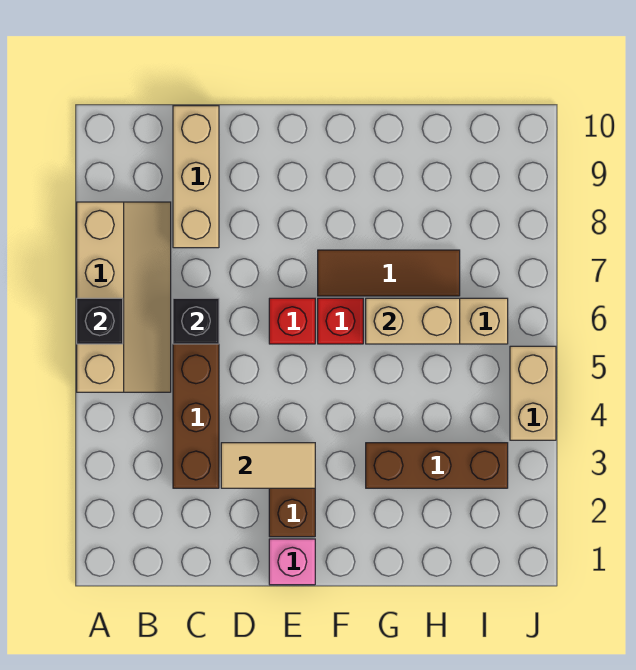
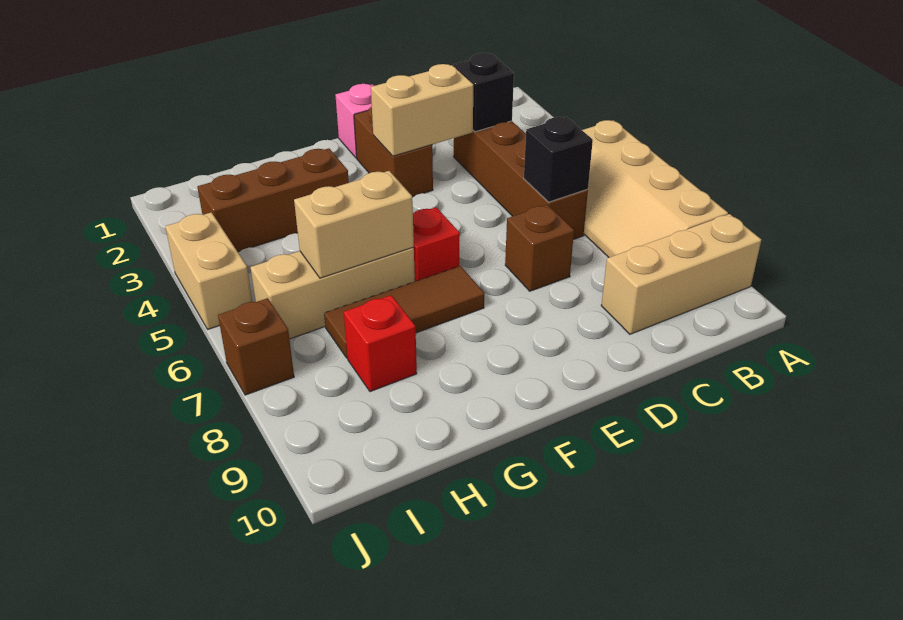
black 1x1 brick [77,298,123,344] -> black 1x1 brick moved to [454,53,514,132]
tan 1x3 brick [173,106,219,248] -> tan 1x3 brick turned to [601,214,761,334]
tan 1x2 tile [221,443,315,488] -> tan 1x2 brick [371,64,473,156]
none -> brown 1x1 brick [505,205,574,291]
red 1x1 brick [269,298,315,344] -> red 1x1 brick moved to [344,295,417,392]
none -> brown 1x1 brick [218,298,294,395]

